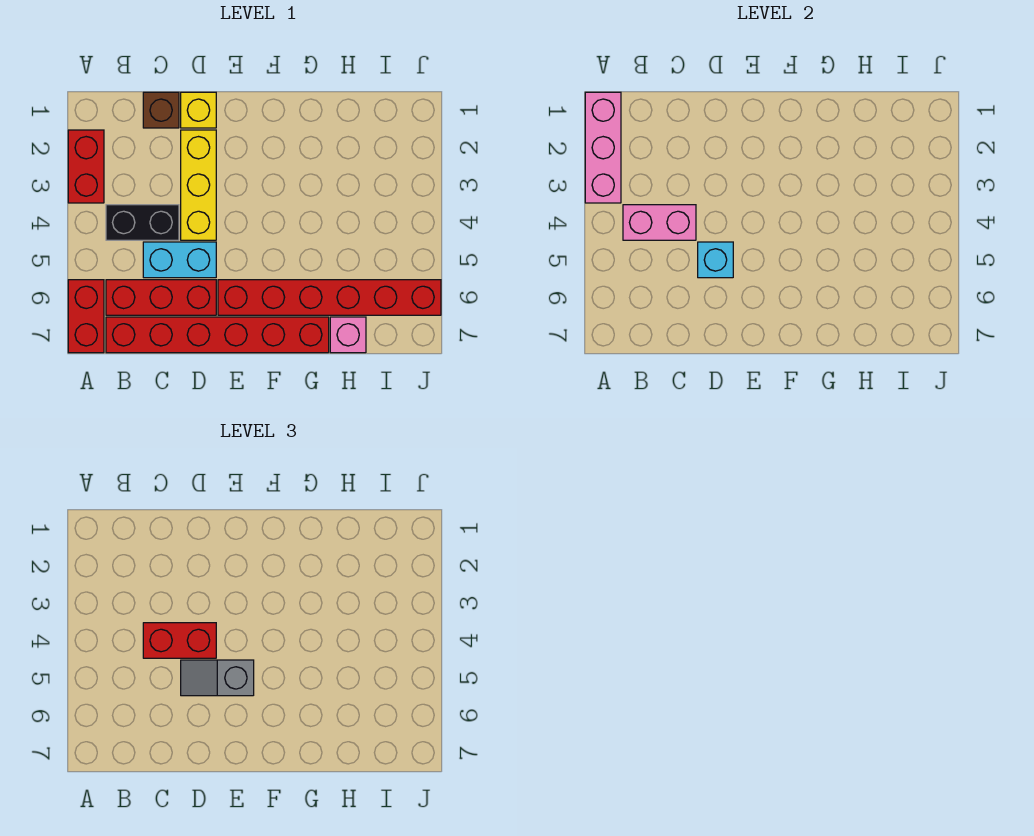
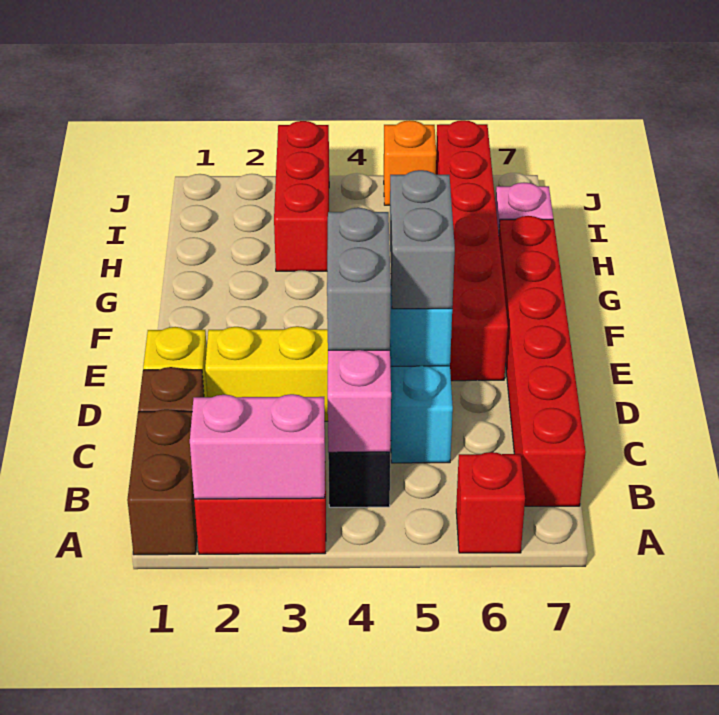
none -> brown 1x2 brick [127,409,197,555]
pink 1x3 brick [585,92,621,203] -> pink 1x2 brick [190,394,325,499]
red 1x2 brick [68,280,104,353] -> red 1x1 brick [456,452,525,553]
red 1x3 brick [106,280,216,315] -> red 1x3 brick moved to [274,121,329,271]
red 1x2 brick [143,623,216,658] -> grey 1x2 brick [327,208,391,350]
grey 1x2 slope [181,660,254,696] -> grey 1x2 brick [390,170,455,309]
none -> orange 1x1 brick [384,120,436,205]

